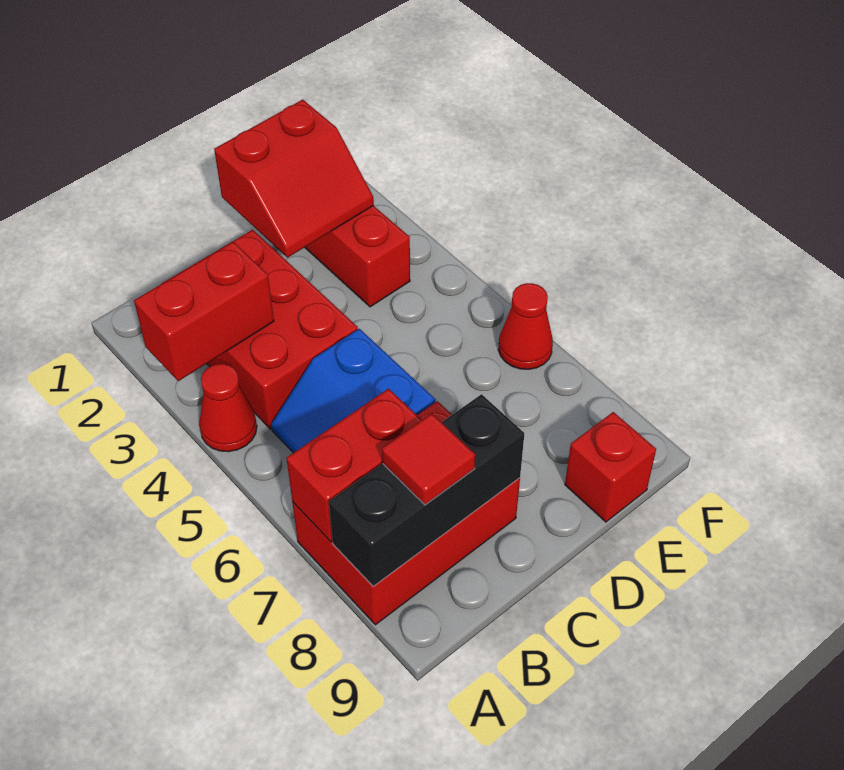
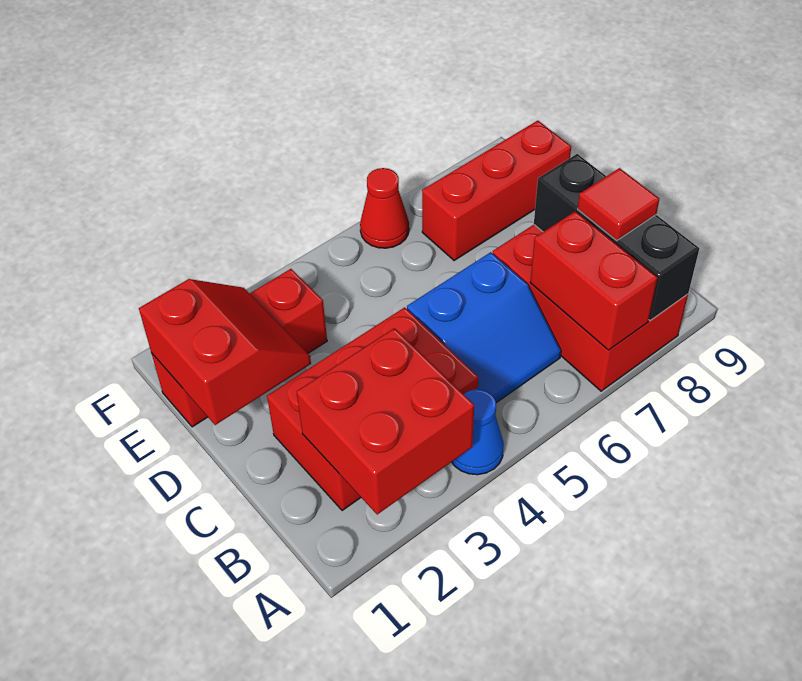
red 1x2 brick [134,242,274,381] -> red 2x2 brick [297,328,474,515]
red 1x1 cone [199,364,257,452] -> blue 1x1 cone [452,389,504,475]
red 1x1 brick [565,412,656,522] -> red 1x3 brick [422,121,571,261]

